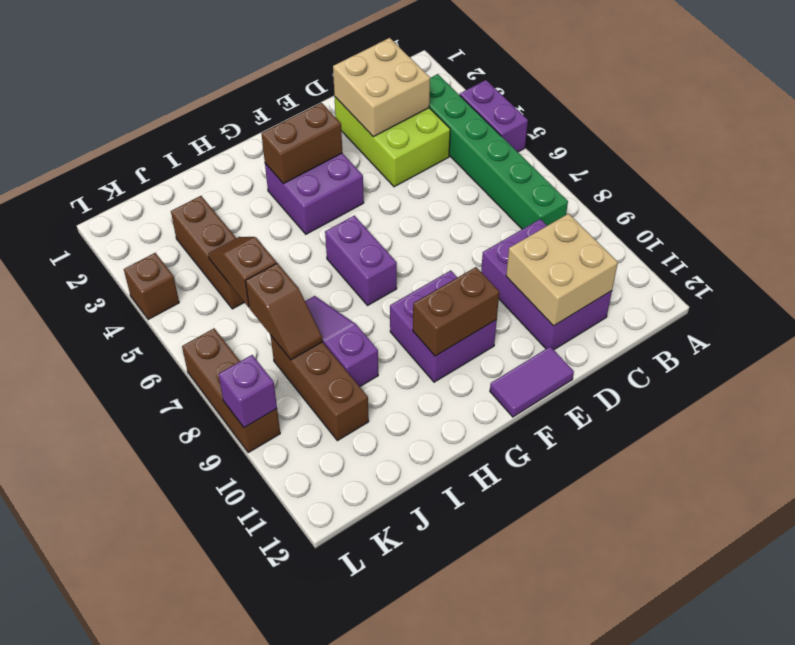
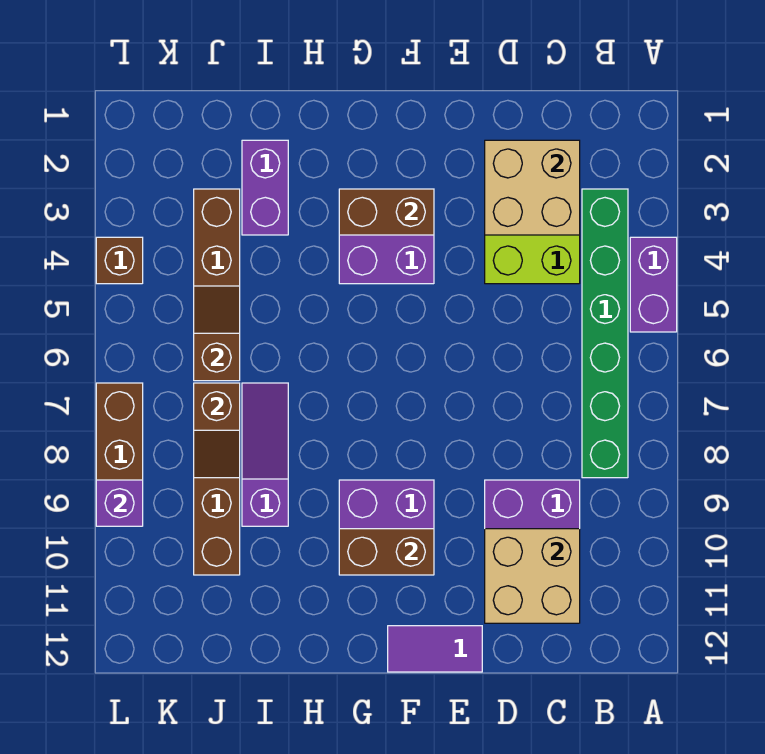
purple 1x2 brick [325,216,397,305] -> purple 1x2 brick moved to [242,140,288,235]

